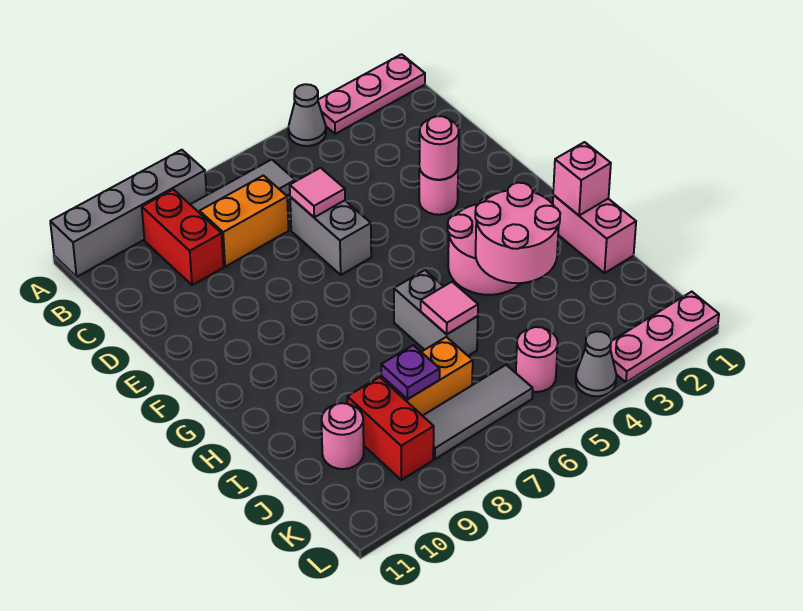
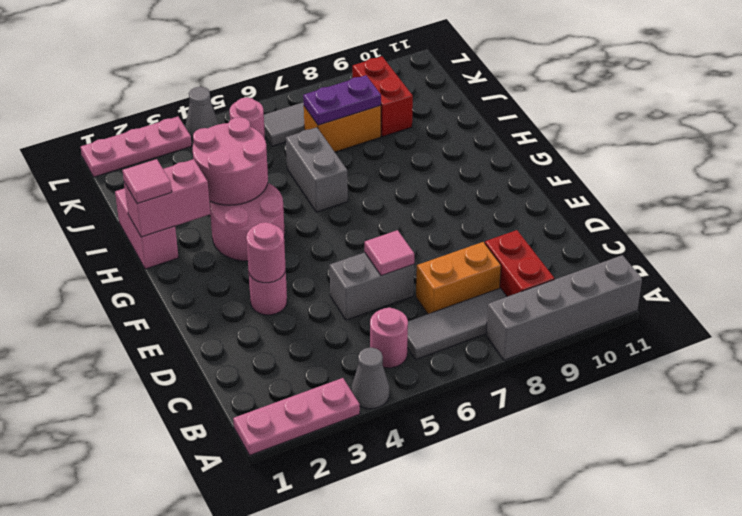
grey 1x2 brick [290,197,371,275] -> grey 1x2 brick turned to [330,252,414,320]
pink 1x1 brick [553,142,611,215] -> pink 1x2 brick [124,159,210,237]
pink 1x1 tile [421,282,478,334] -> pink 1x1 tile moved to [123,159,172,204]
purple 1x1 plate [381,345,440,399] -> purple 1x2 plate [303,75,381,125]
pink 1x1 round brick [321,403,364,469] -> pink 1x1 round brick moved to [370,308,408,368]

